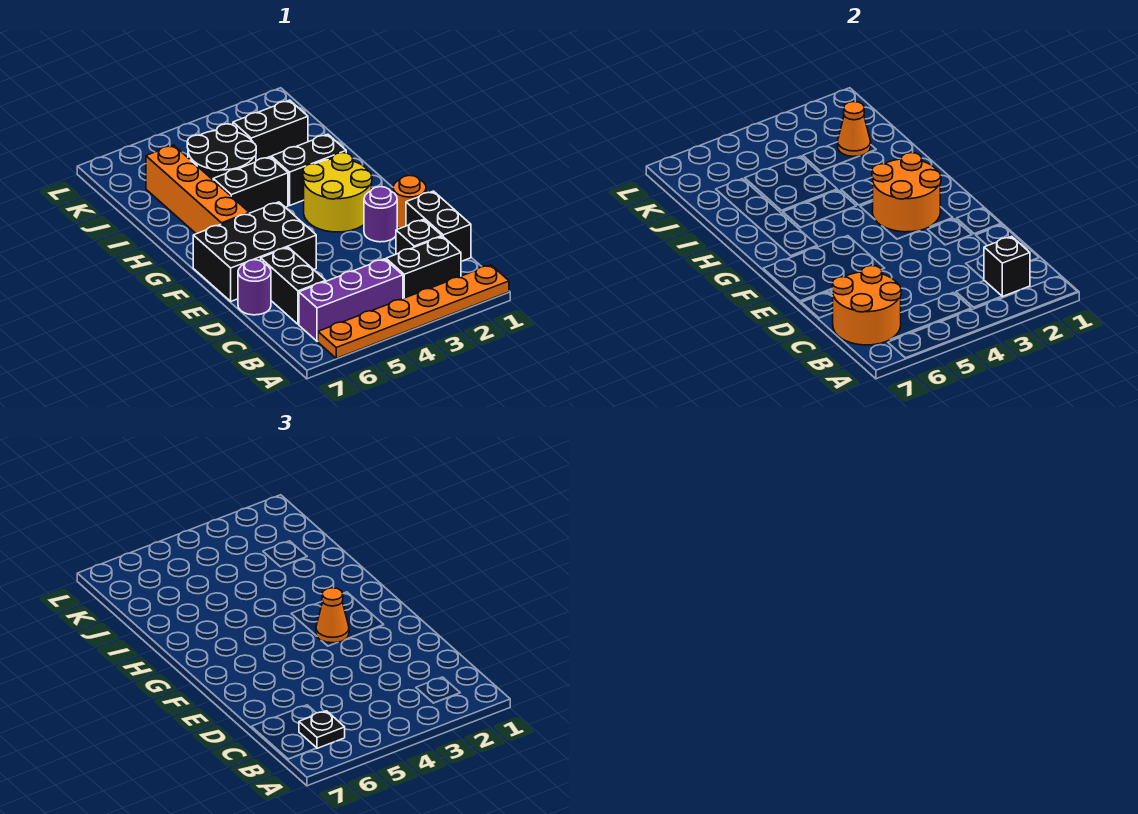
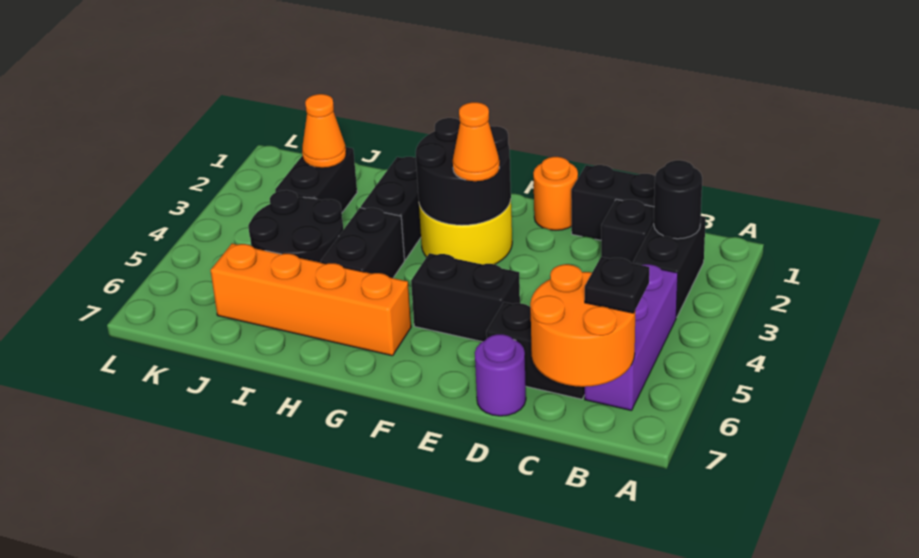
orange 1x6 plate [318,265,509,358] -> none
black 1x1 brick [984,236,1030,297] -> black 1x1 round brick [654,160,702,239]
purple 1x1 round brick [364,187,397,242] -> none
black 2x3 brick [193,202,316,301] -> black 1x2 brick [411,253,520,342]
orange 2x2 round brick [872,153,941,232] -> black 2x2 round brick [416,118,511,225]

